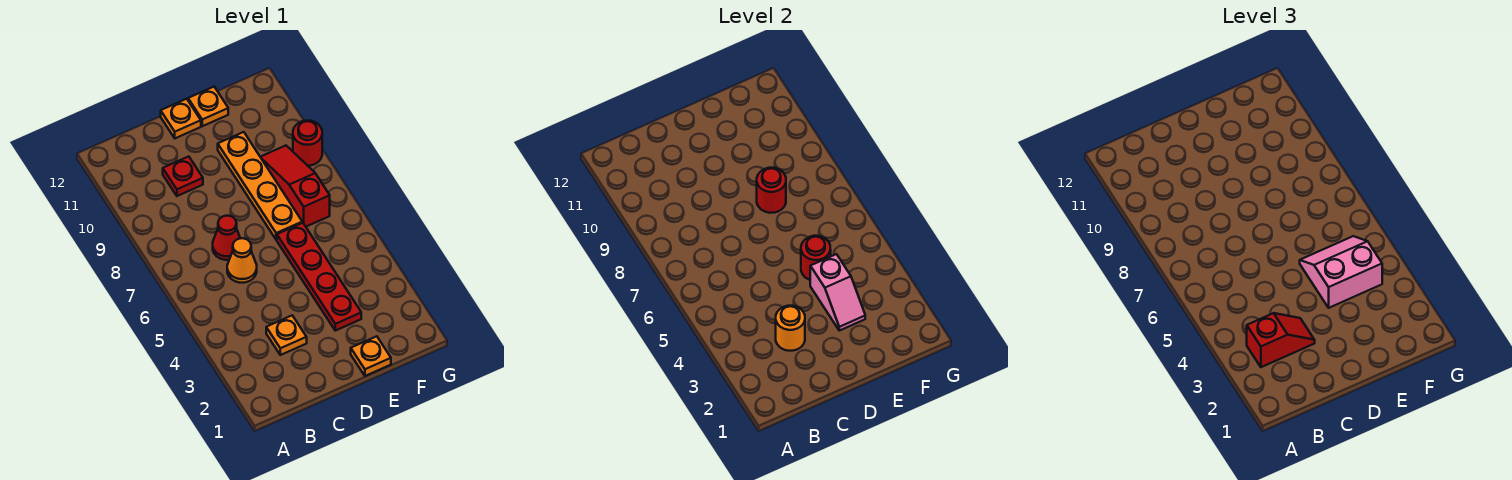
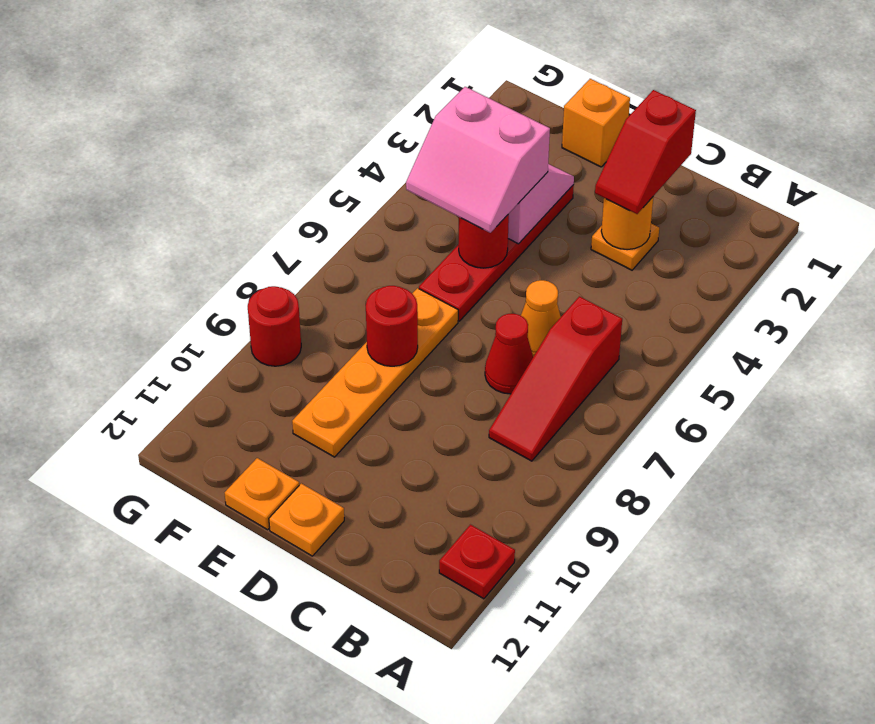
red 1x2 slope [1247,313,1315,367] -> red 1x2 slope turned to [595,90,696,214]
red 1x1 plate [163,156,203,196] -> red 1x1 plate moved to [439,525,515,599]
orange 1x1 plate [351,336,391,376] -> orange 1x1 brick [562,79,630,167]
red 1x3 slope [261,146,330,227] -> red 1x3 slope moved to [489,296,622,461]

